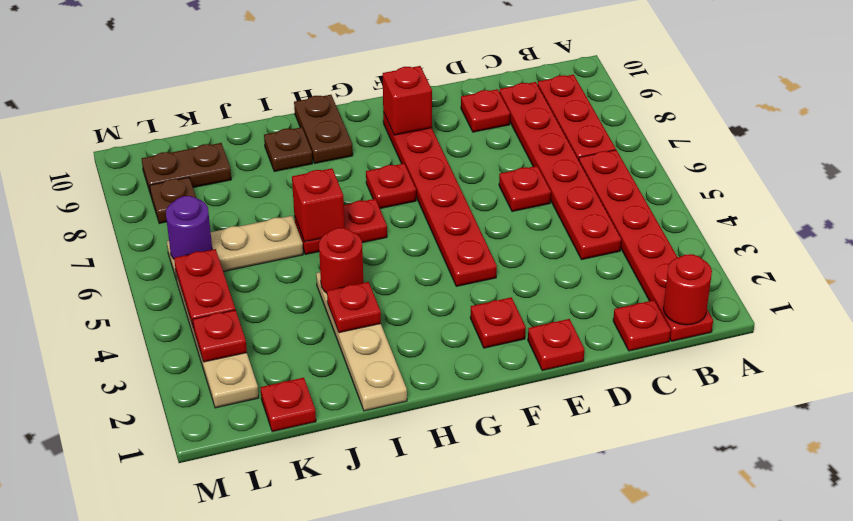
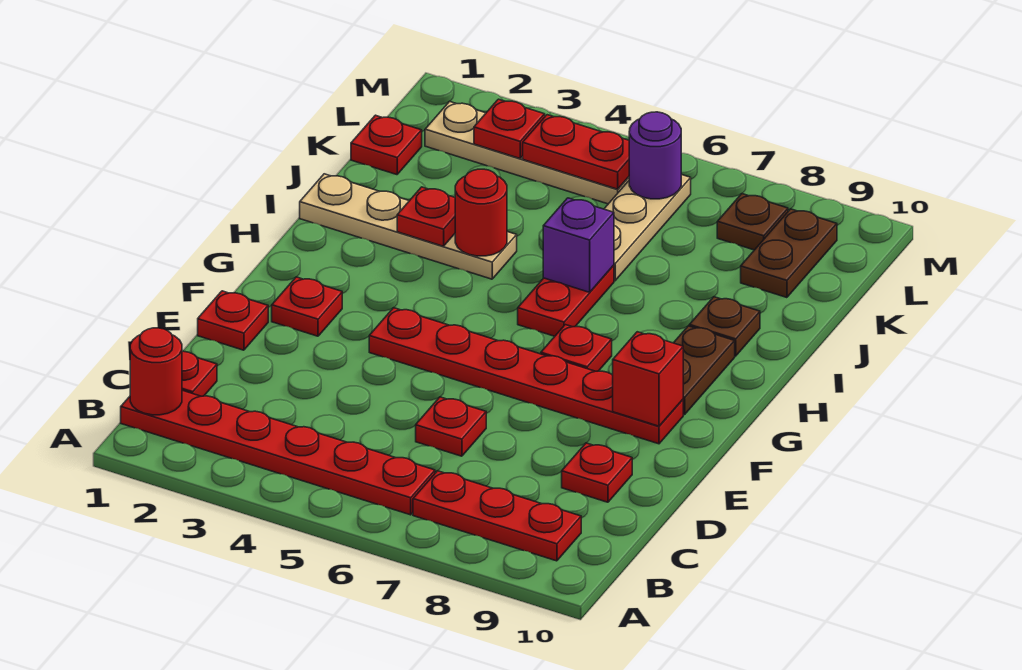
red 1x6 plate [499,82,621,260] -> none
brown 1x2 plate [294,95,353,163] -> brown 1x2 plate turned to [674,326,735,415]
red 1x1 brick [292,168,345,242] -> purple 1x1 brick [543,198,614,292]

